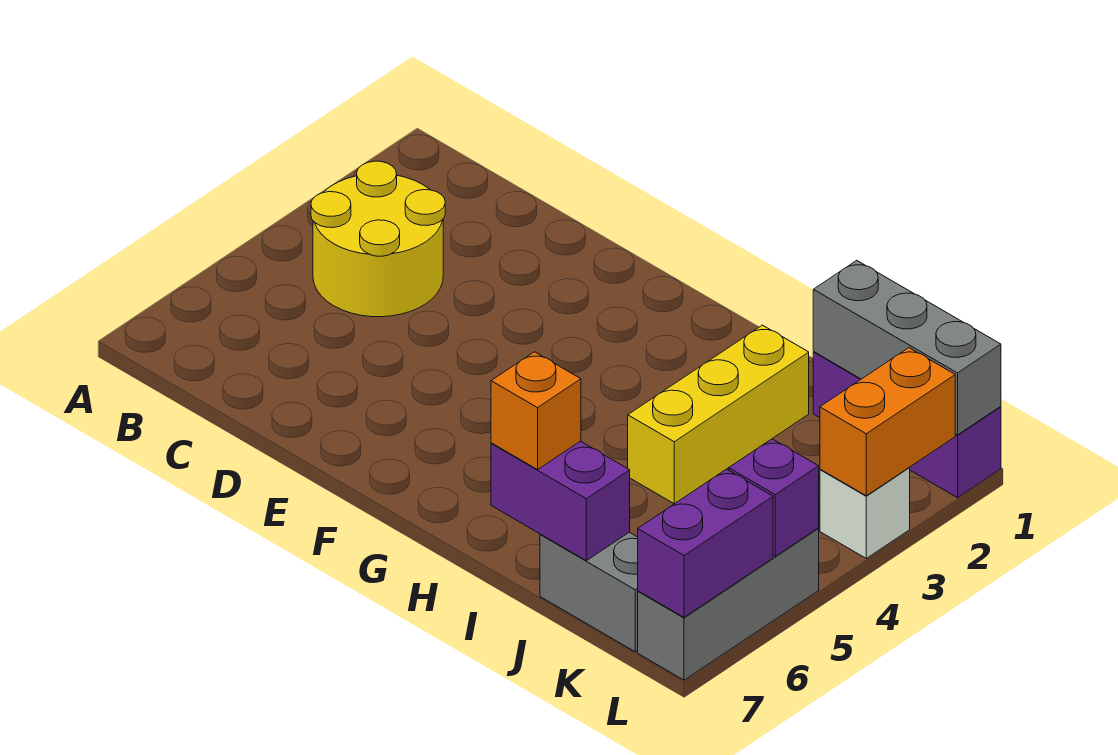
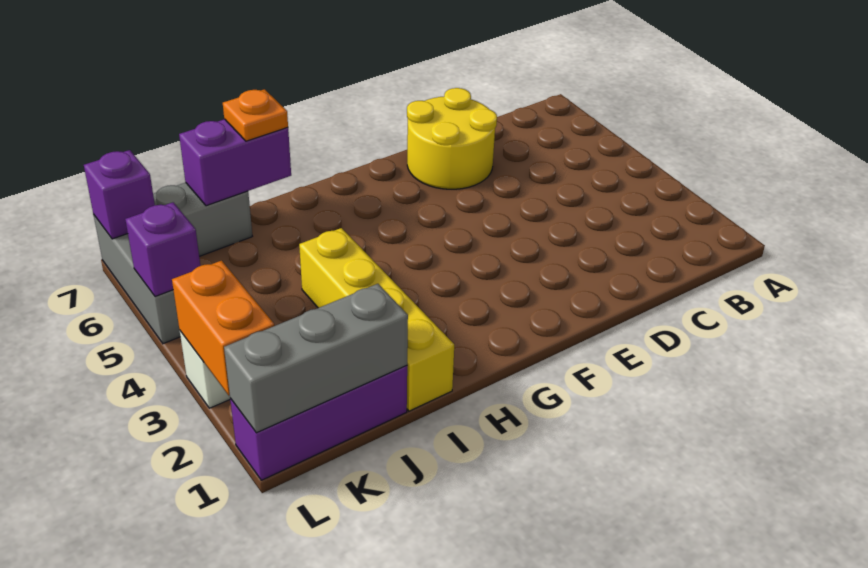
yellow 2x2 round brick [311,161,445,317] -> yellow 2x2 round brick moved to [407,88,497,189]
yellow 1x3 brick [628,325,809,504] -> yellow 1x4 brick [299,228,454,411]
orange 1x1 brick [491,352,581,470] -> orange 1x1 plate [223,89,288,141]
purple 1x2 brick [638,469,773,617] -> purple 1x1 brick [84,150,155,239]

